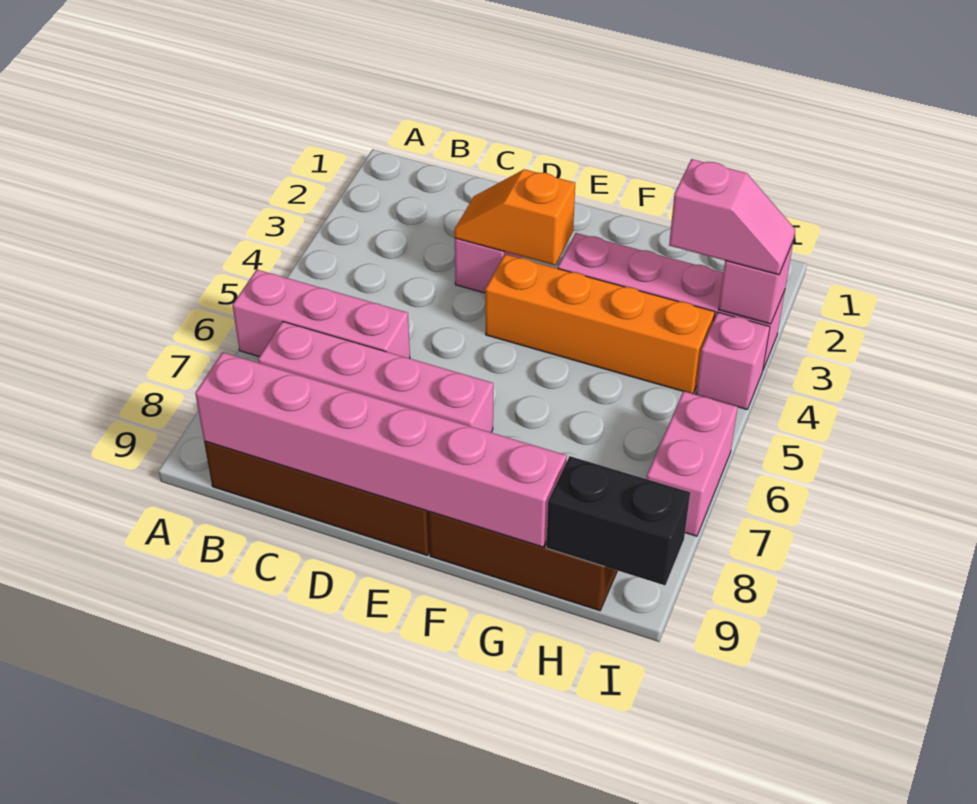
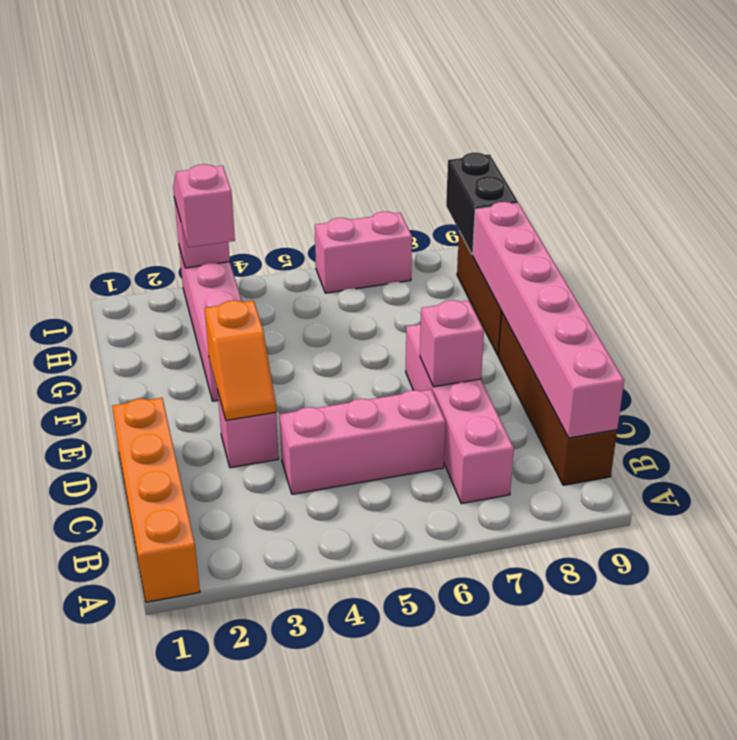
pink 1x3 brick [233,270,410,359] -> pink 1x3 brick turned to [279,389,446,494]
orange 1x4 brick [485,254,715,394] -> orange 1x4 brick moved to [112,398,200,602]
pink 1x1 brick [696,312,770,409] -> pink 1x1 brick moved to [420,300,484,387]

